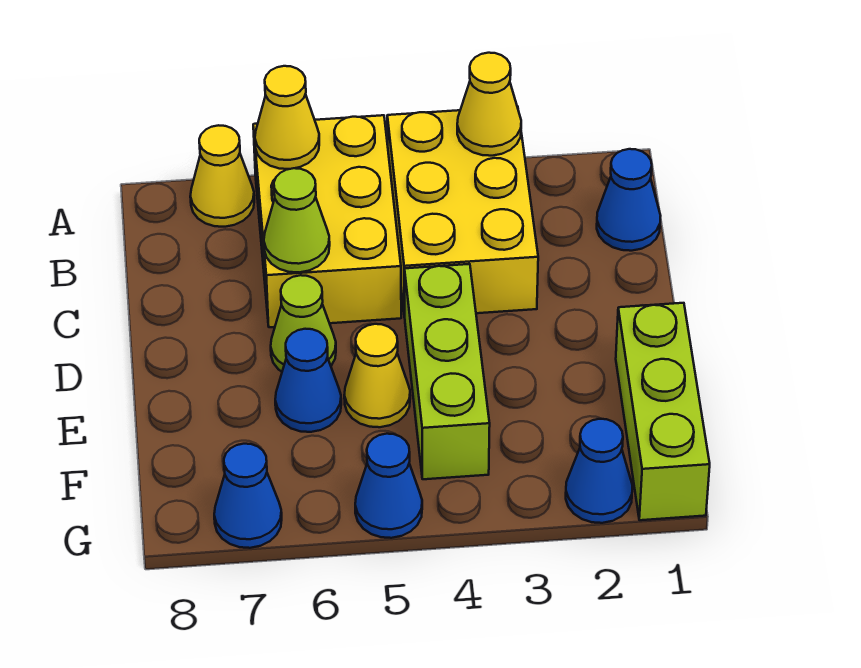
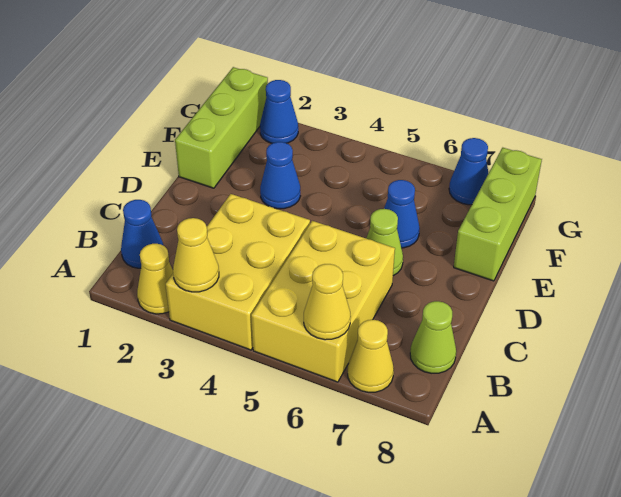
lime 1x1 cone [264,168,330,272] -> lime 1x1 cone moved to [410,301,456,373]
lime 1x3 brick [405,264,490,479] -> lime 1x3 brick moved to [454,148,542,281]
yellow 1x1 cone [344,324,410,427] -> yellow 1x1 cone moved to [137,244,173,314]
blue 1x1 cone [355,434,422,538] -> blue 1x1 cone moved to [260,142,300,209]

